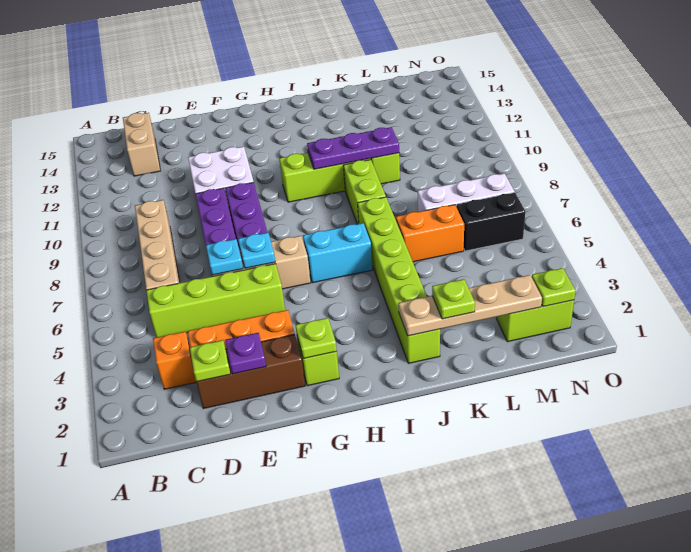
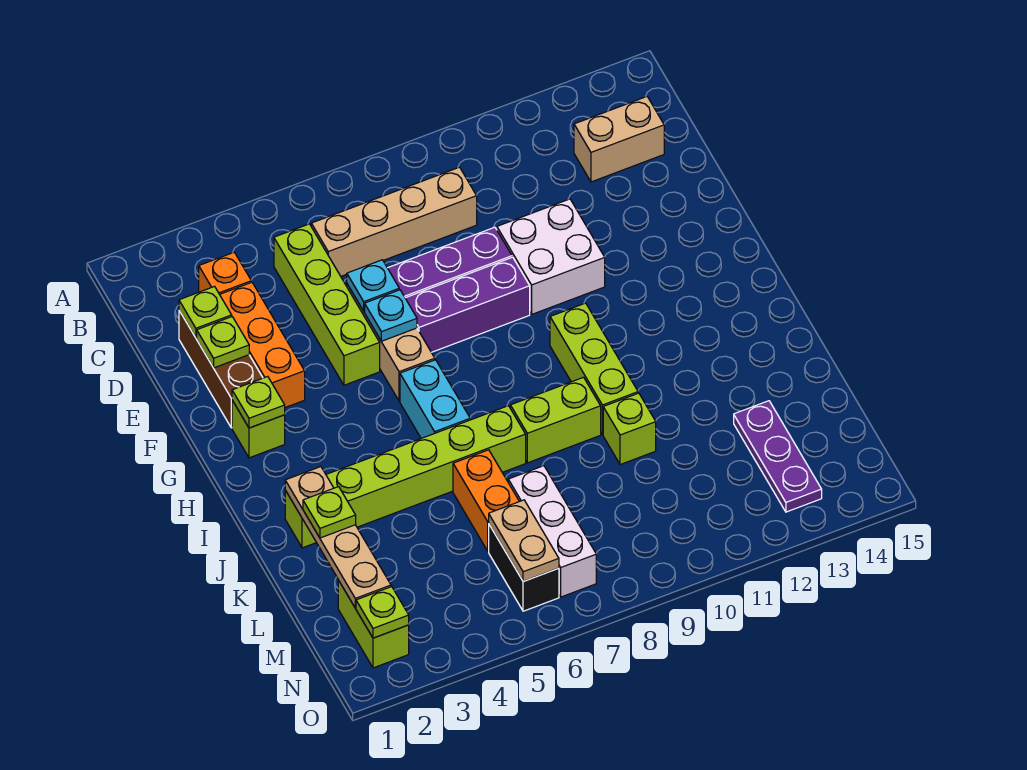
purple 1x1 plate [225,333,266,374] -> lime 1x1 plate [197,317,249,368]
purple 1x3 plate [307,127,399,169] -> purple 1x3 plate moved to [734,401,822,512]
none -> tan 1x2 plate [489,500,559,582]

